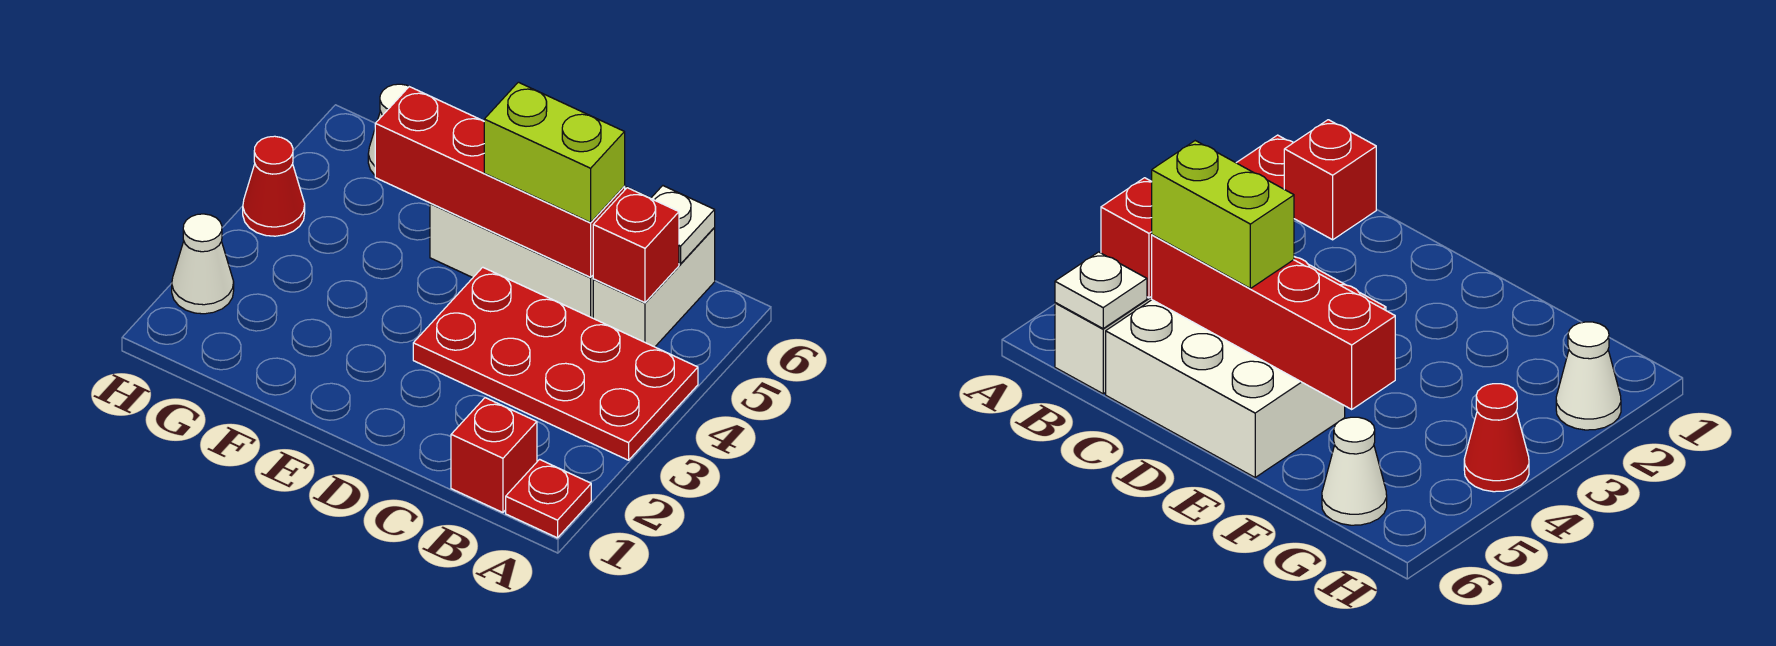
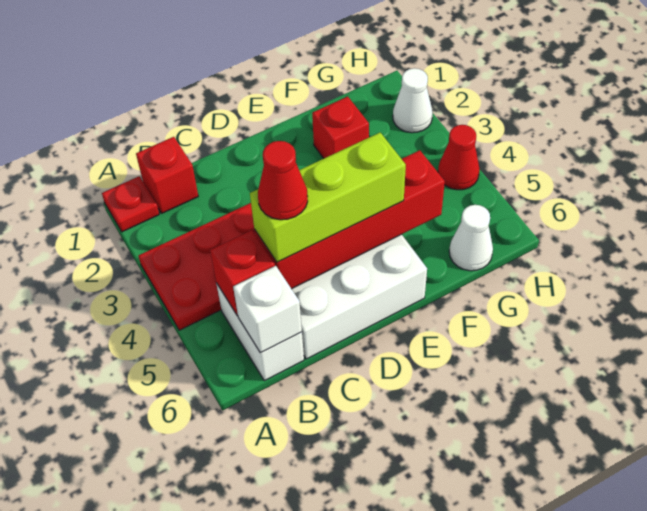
white 1x1 plate [651,186,715,264] -> white 1x1 brick [233,266,302,353]
lime 1x2 brick [484,82,625,222] -> lime 1x3 brick [250,133,406,262]
none -> red 1x1 cone [258,141,308,220]
none -> red 1x1 brick [312,97,369,158]

